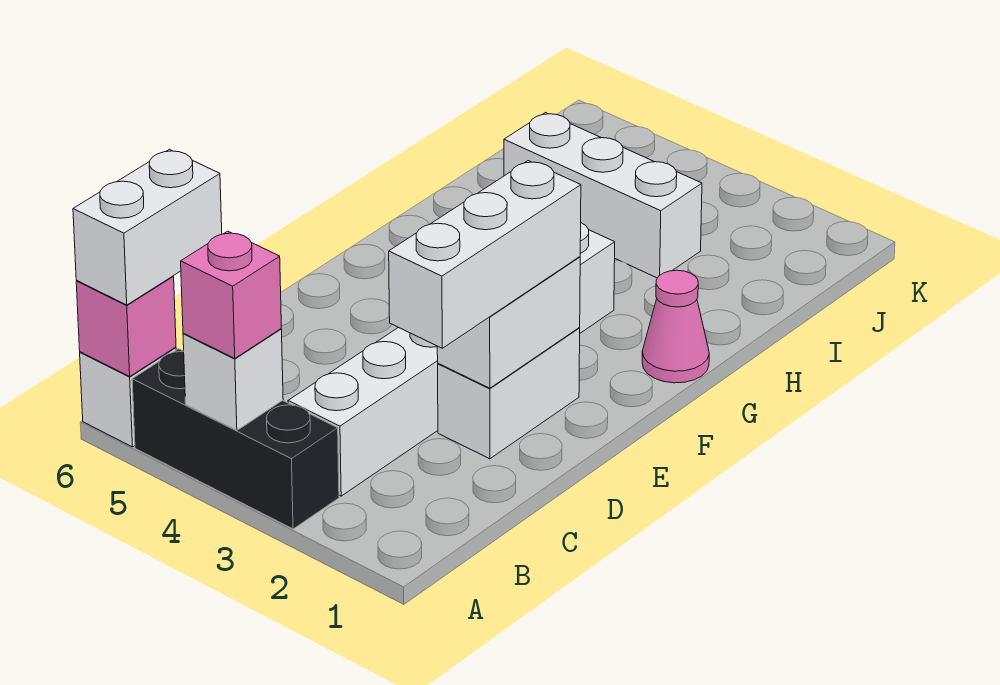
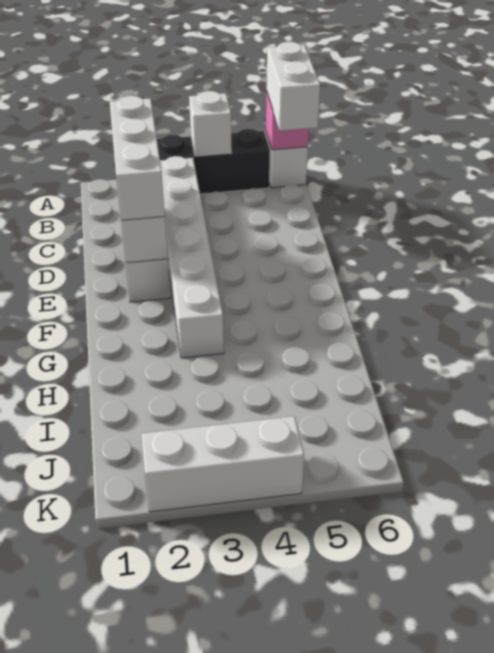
pink 1x1 brick [181,231,281,358] -> none
pink 1x1 cone [642,270,709,383] -> none
white 1x3 brick [504,113,702,278] -> white 1x3 brick moved to [141,416,304,512]

